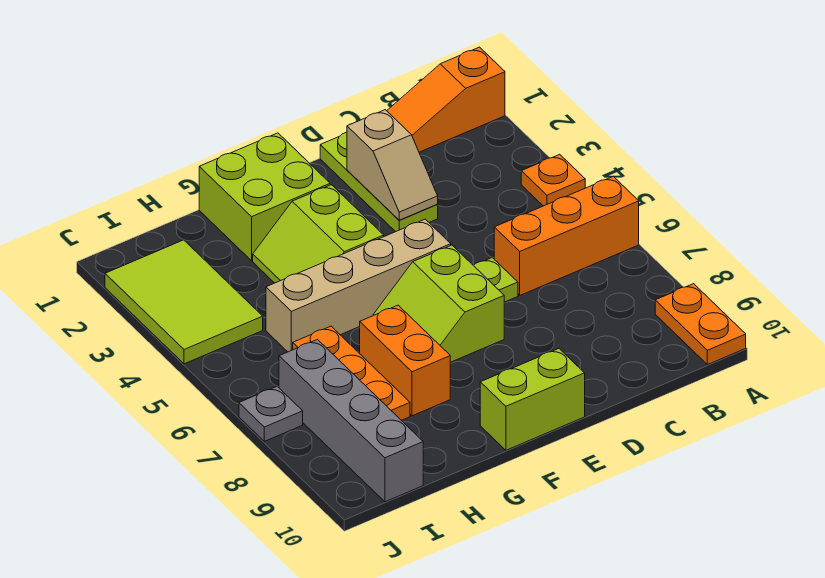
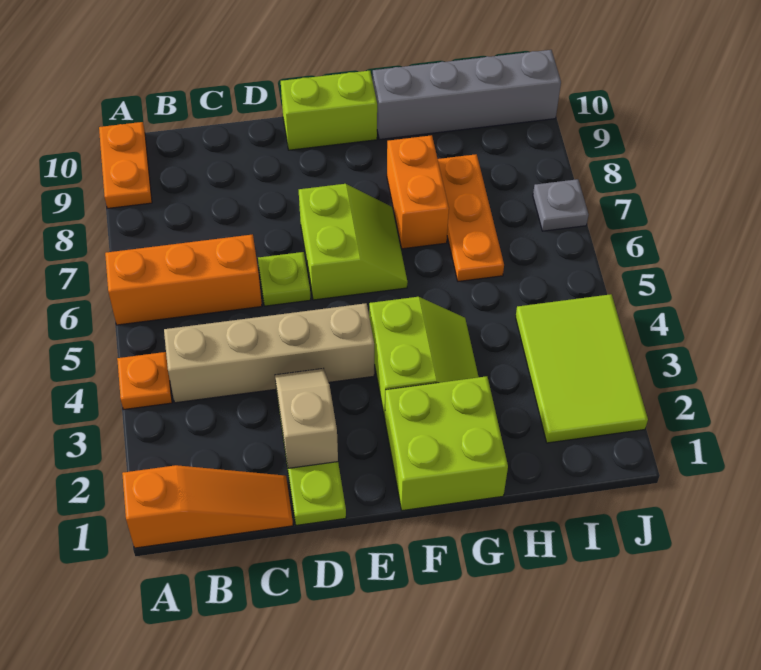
tan 1x4 brick [266,219,451,352] -> tan 1x4 brick moved to [164,303,374,403]
grey 1x4 brick [279,340,423,502] -> grey 1x4 brick turned to [373,50,561,139]

